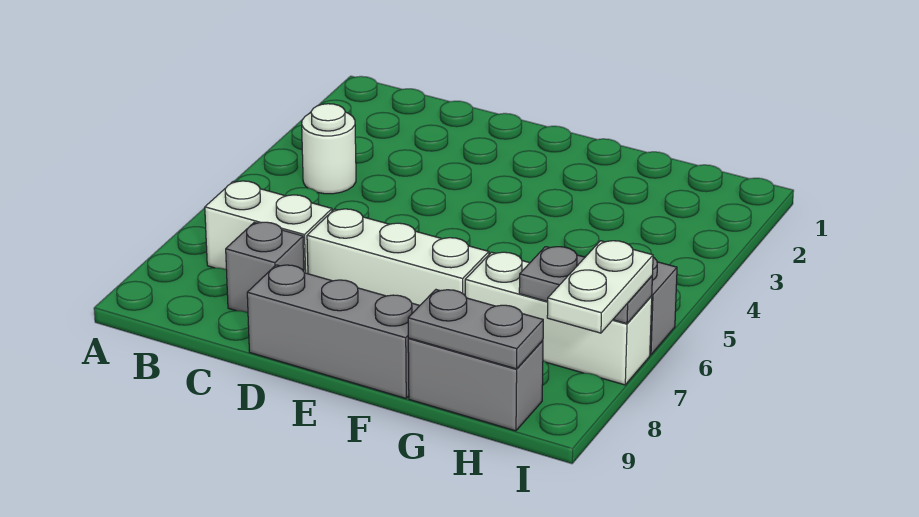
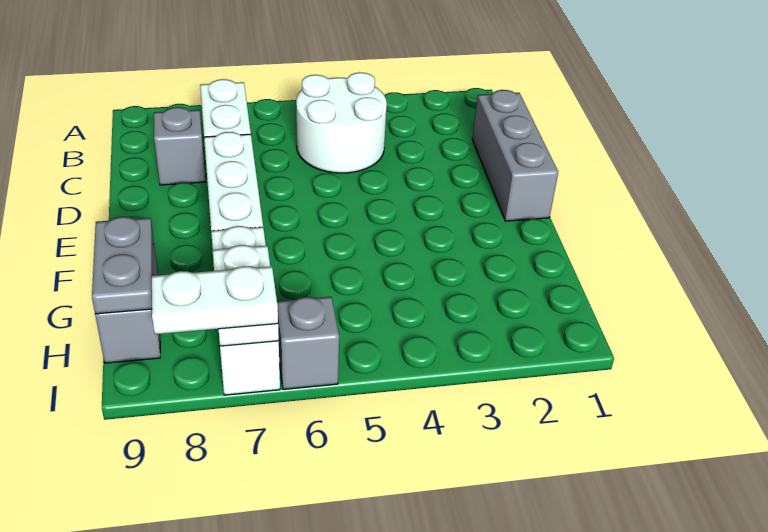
white 1x1 round brick [302,104,356,194] -> white 2x2 round brick [296,72,387,173]
grey 1x3 brick [247,265,420,398] -> grey 1x3 brick moved to [472,90,558,221]
grey 1x2 plate [519,247,652,324] -> white 1x2 plate [213,245,279,346]

